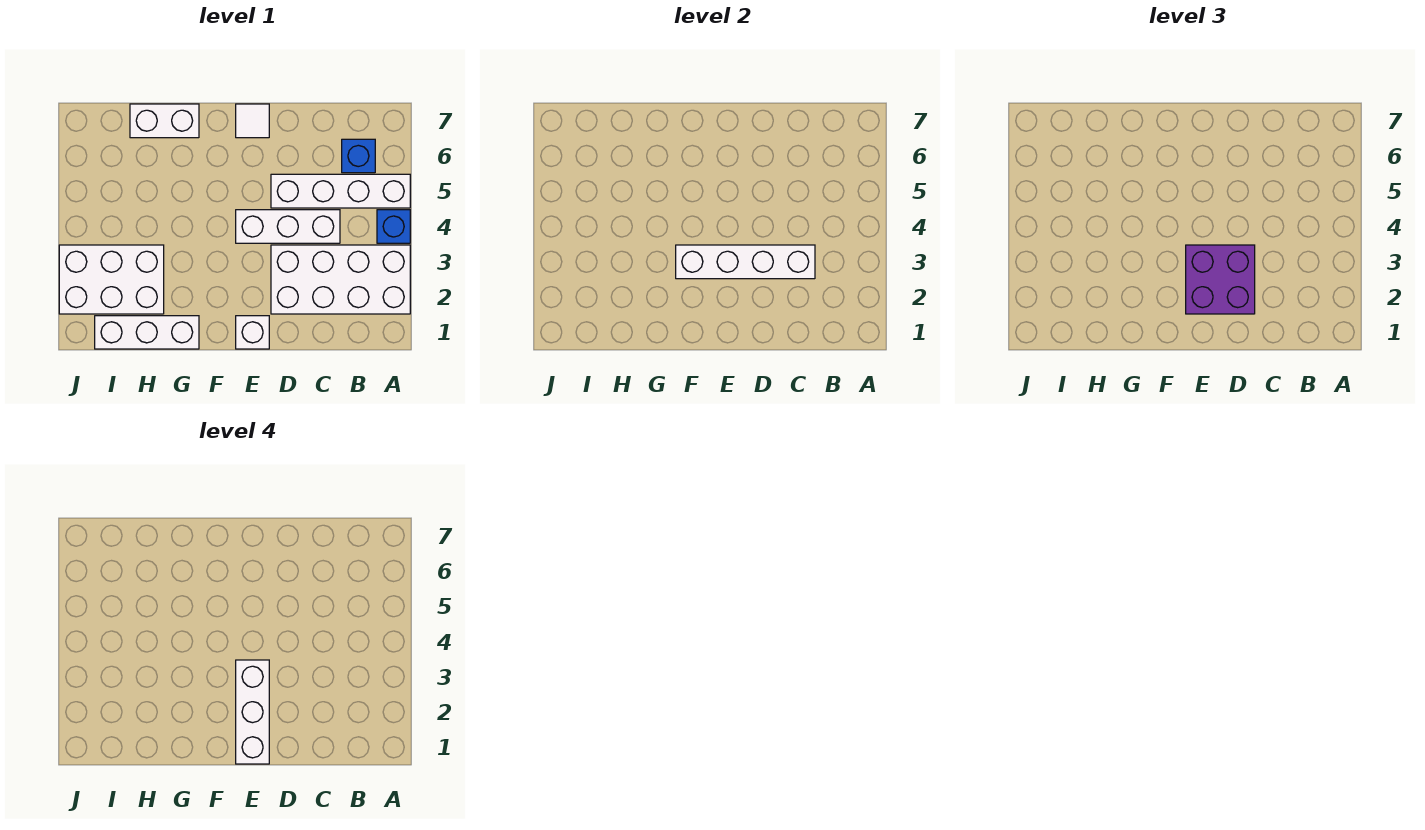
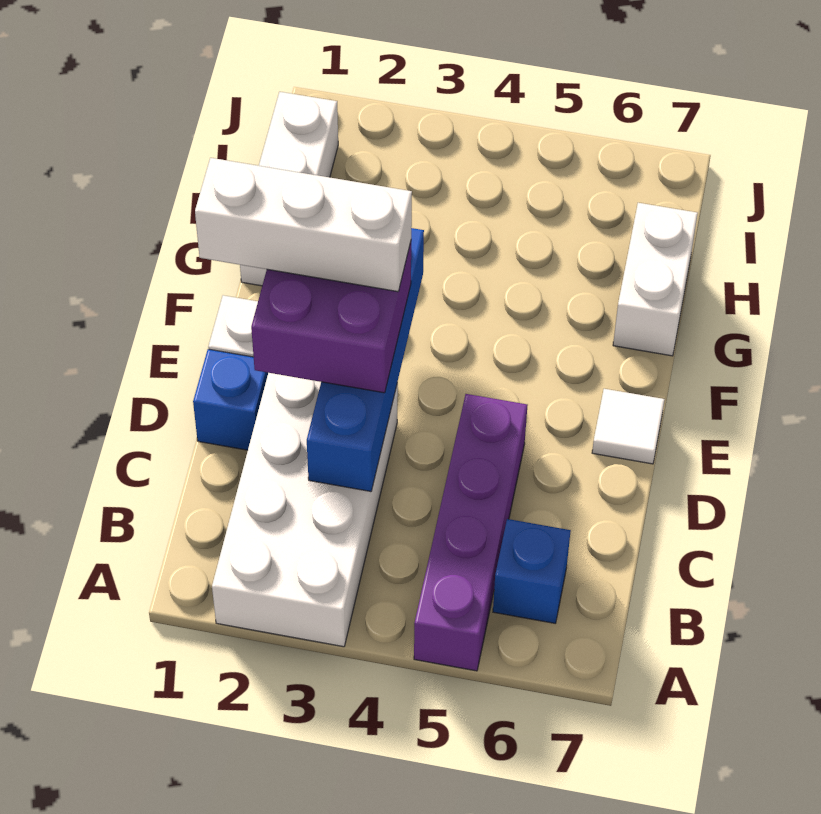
blue 1x1 brick [377,210,410,243] -> blue 1x1 brick moved to [193,349,268,450]
white 1x4 brick [271,174,410,208] -> purple 1x4 brick [414,394,527,671]
white 1x4 brick [676,245,815,279] -> blue 1x4 brick [307,228,424,491]
white 1x3 brick [236,210,340,243] -> none
white 2x3 brick [59,245,164,314] -> none

